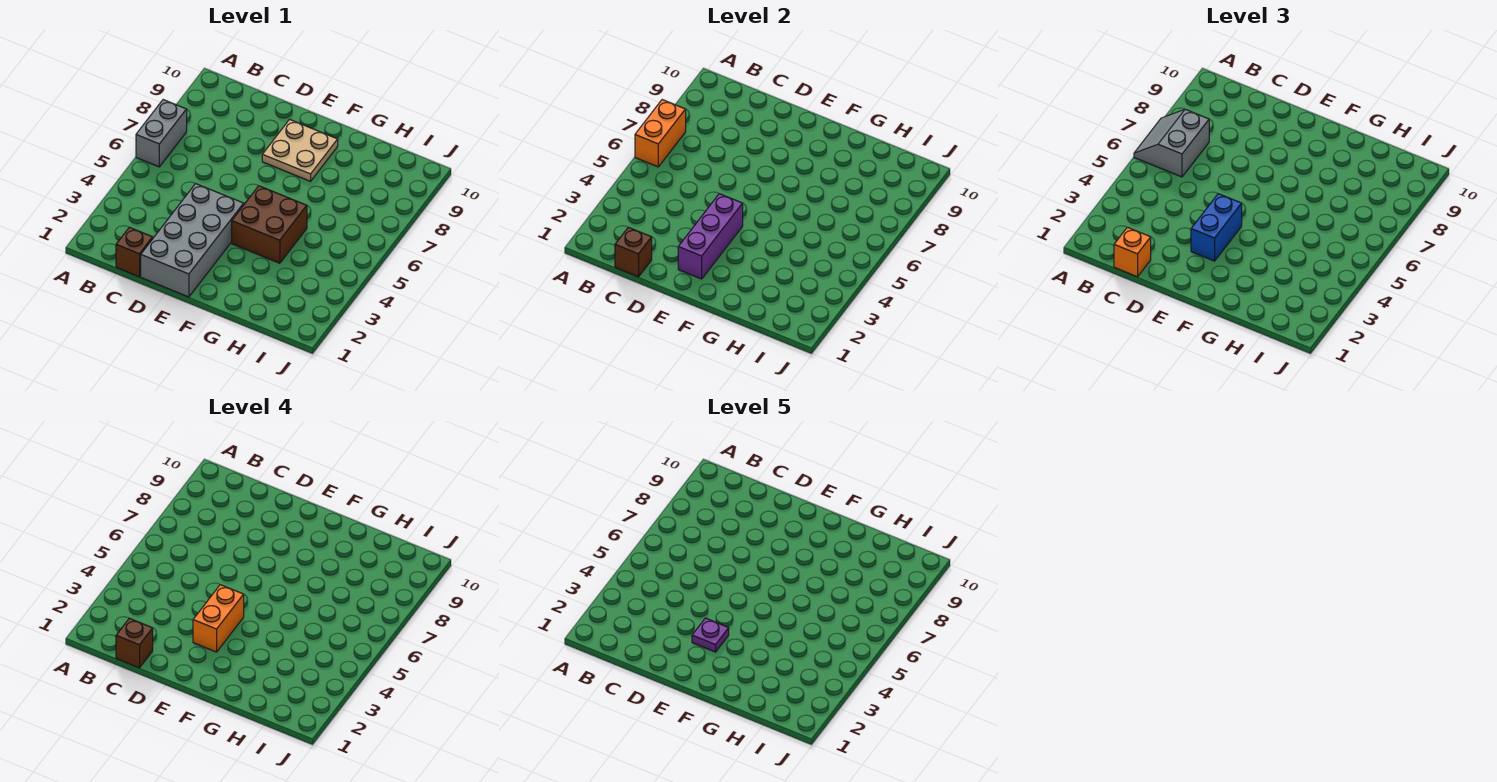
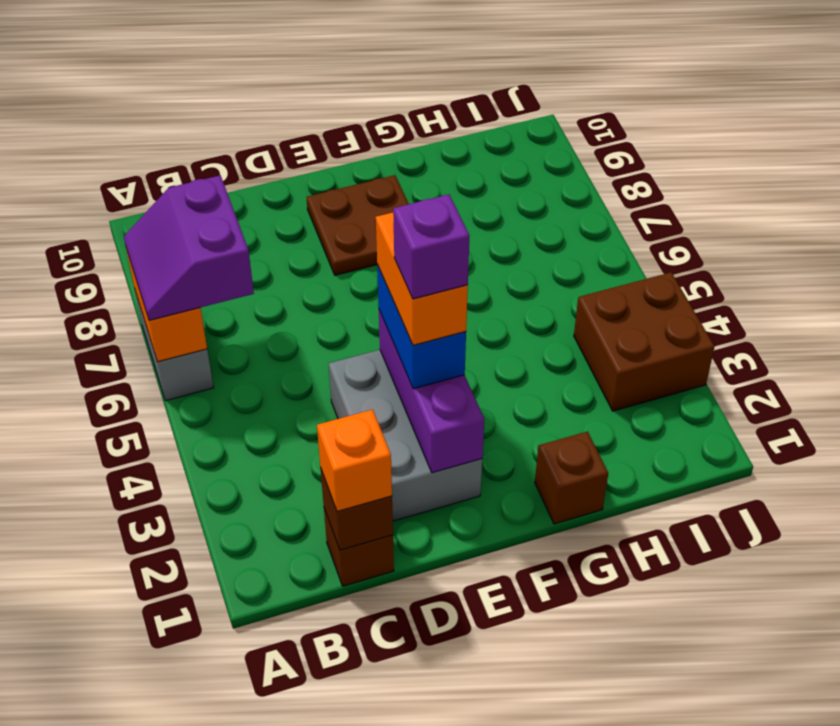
grey 2x2 slope [1134,109,1209,177] -> purple 2x2 slope [124,175,254,320]
brown 1x1 brick [116,618,153,668] -> brown 1x1 brick moved to [535,432,608,524]
grey 2x4 brick [141,184,244,297] -> grey 2x3 brick [329,350,482,521]
purple 1x1 plate [692,618,729,652] -> purple 1x1 brick [393,194,470,299]
tan 2x2 plate [262,119,338,181] -> brown 2x2 plate [307,175,409,275]
brown 2x2 brick [232,186,307,263] -> brown 2x2 brick moved to [574,272,715,411]

